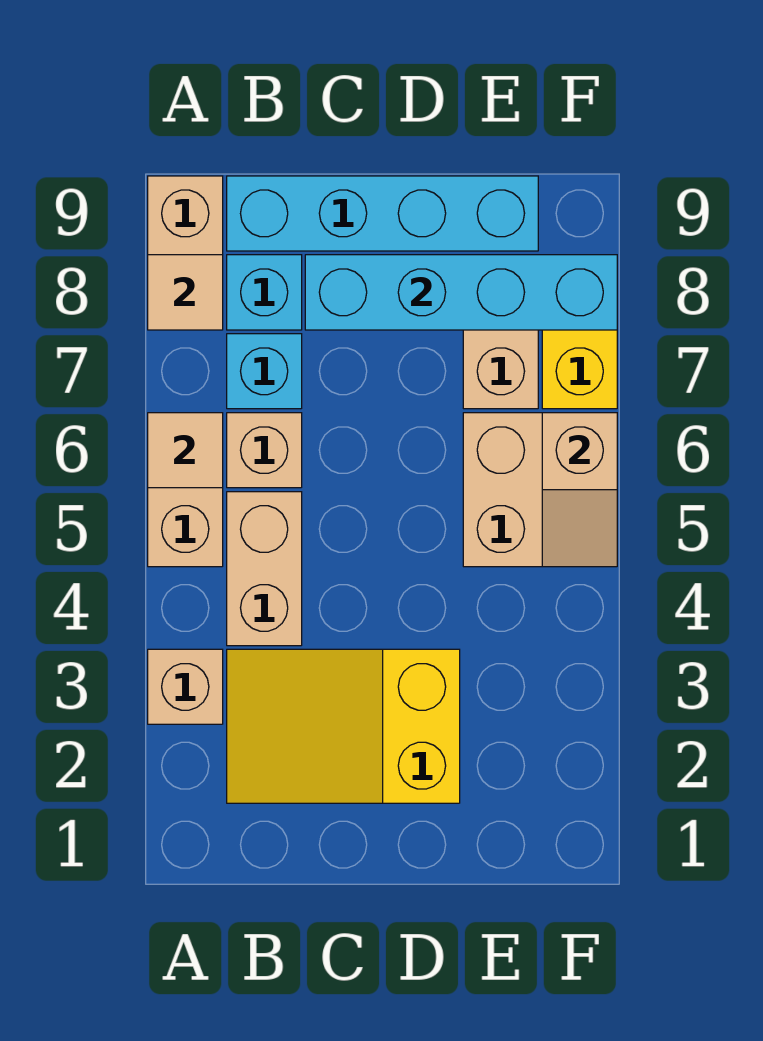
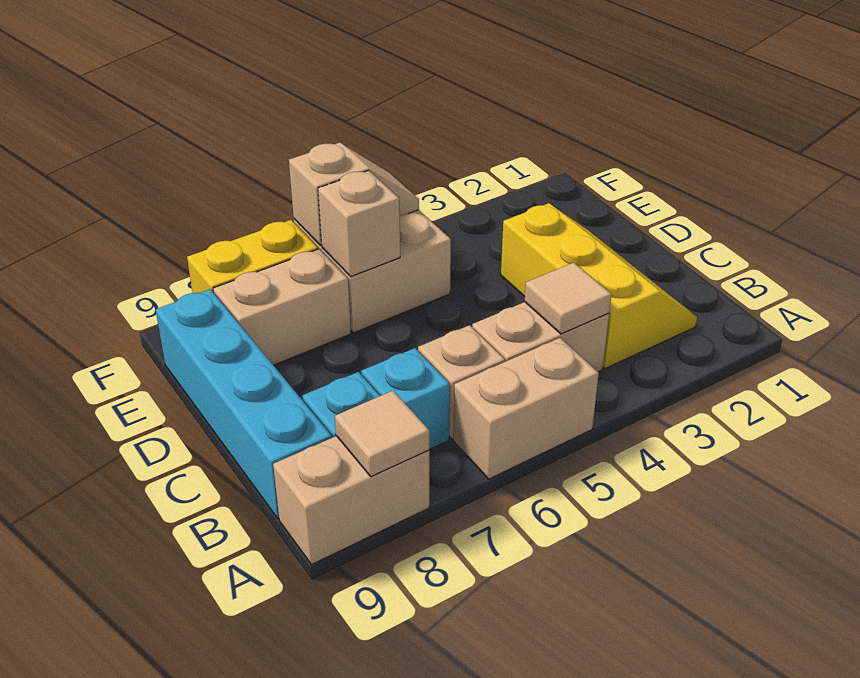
tan 1x1 brick [148,649,223,724] -> tan 1x1 brick moved to [318,170,400,276]
tan 1x1 tile [148,413,223,488] -> tan 1x1 tile moved to [525,263,611,334]
yellow 2x3 slope [227,649,460,803] -> yellow 2x3 slope turned to [501,203,697,369]
cyan 1x4 brick [305,255,617,330] -> none

